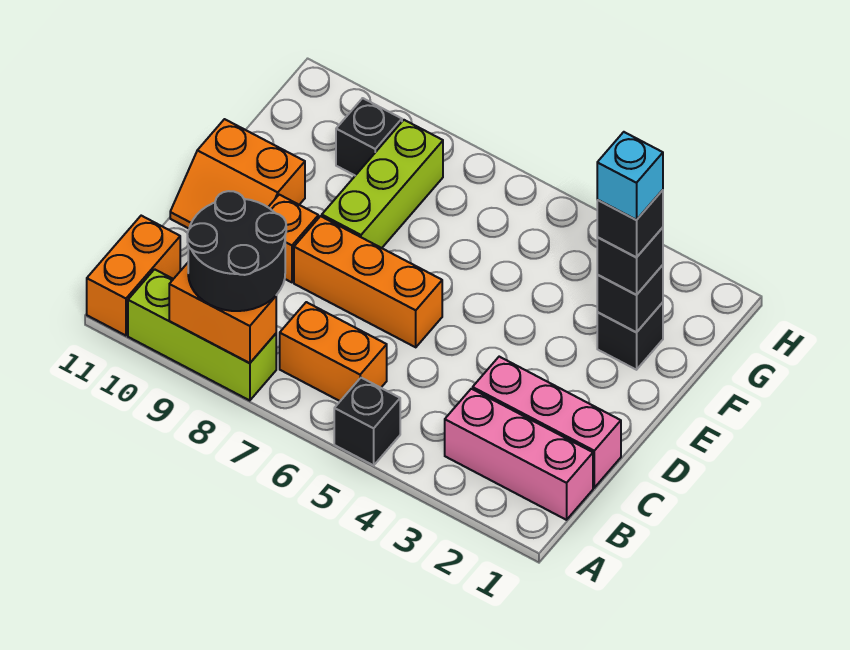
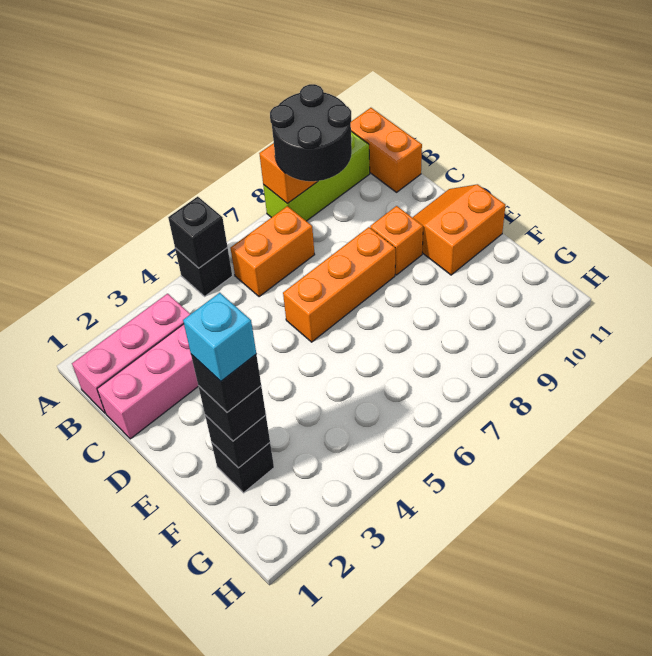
lime 1x3 brick [322,120,443,248] -> none
black 1x1 brick [336,98,402,176] -> black 1x1 brick moved to [168,197,227,268]

